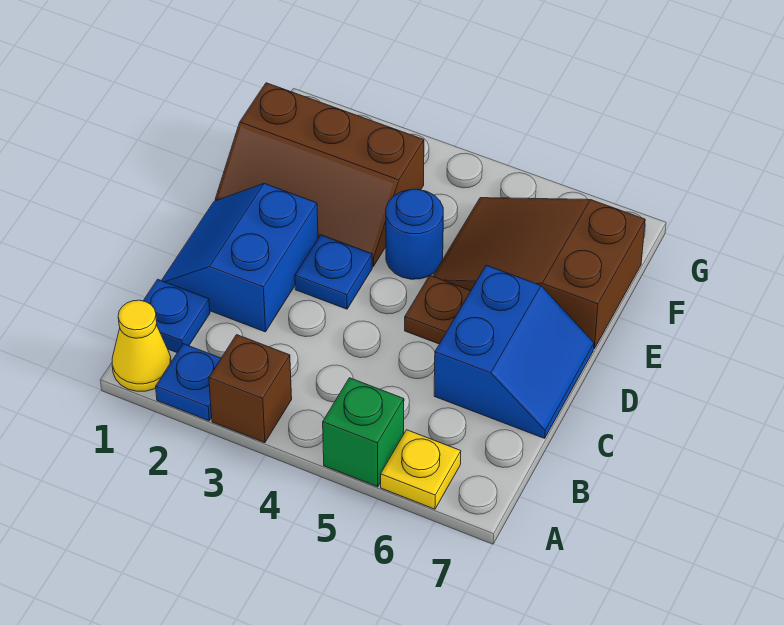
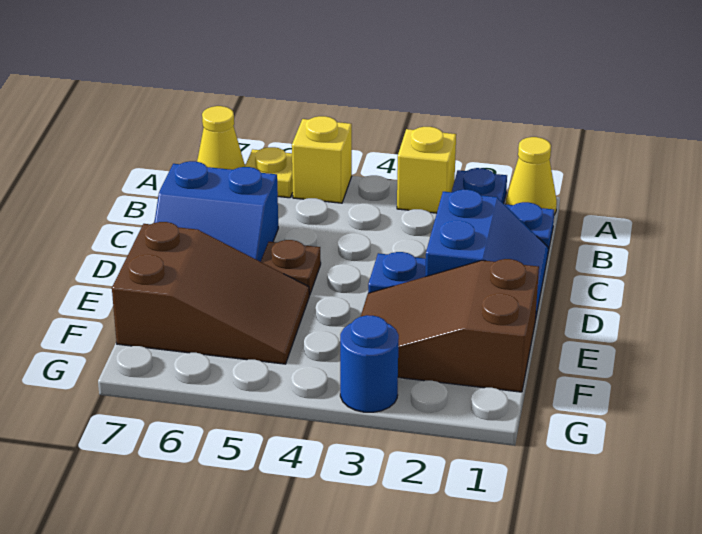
brown 1x1 brick [209,335,292,443] -> yellow 1x1 brick [397,127,456,213]
green 1x1 brick [323,378,404,487] -> yellow 1x1 brick [292,116,352,203]
none -> yellow 1x1 cone [197,106,245,170]
blue 2x2 slope [434,265,594,438] -> blue 2x2 slope turned to [154,161,278,262]
brown 2x3 slope [215,83,424,267] -> brown 2x3 slope turned to [361,259,539,392]
blue 1x1 round brick [386,189,443,279] -> blue 1x1 round brick moved to [340,315,399,412]

